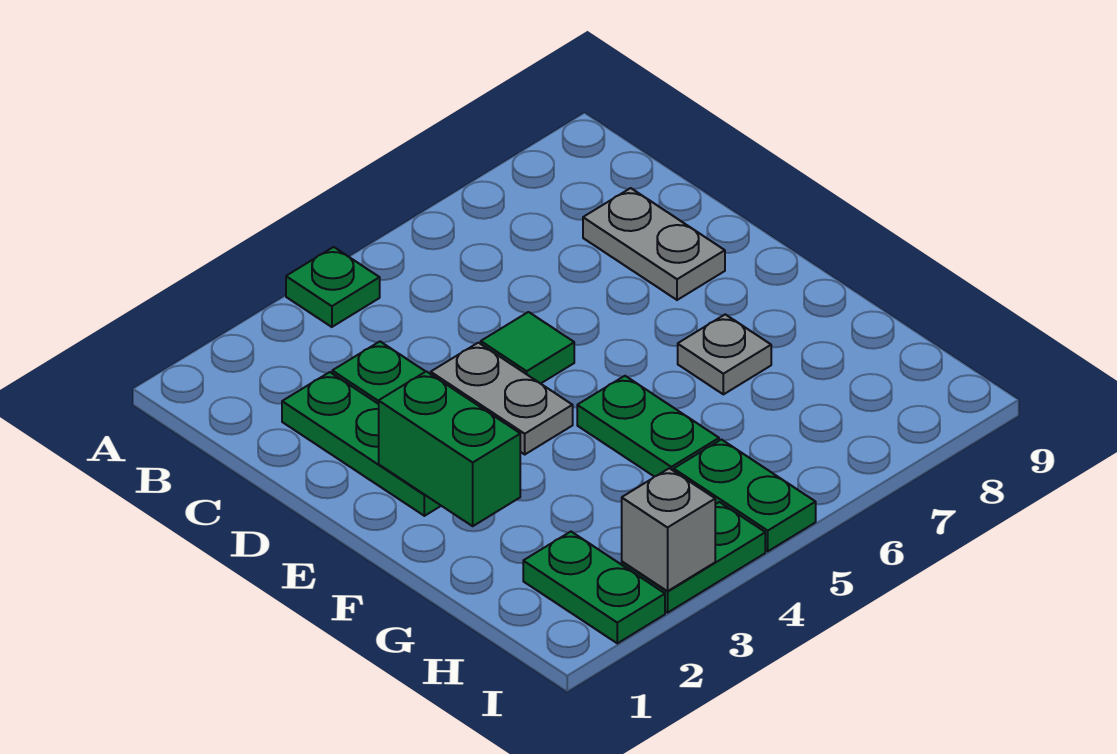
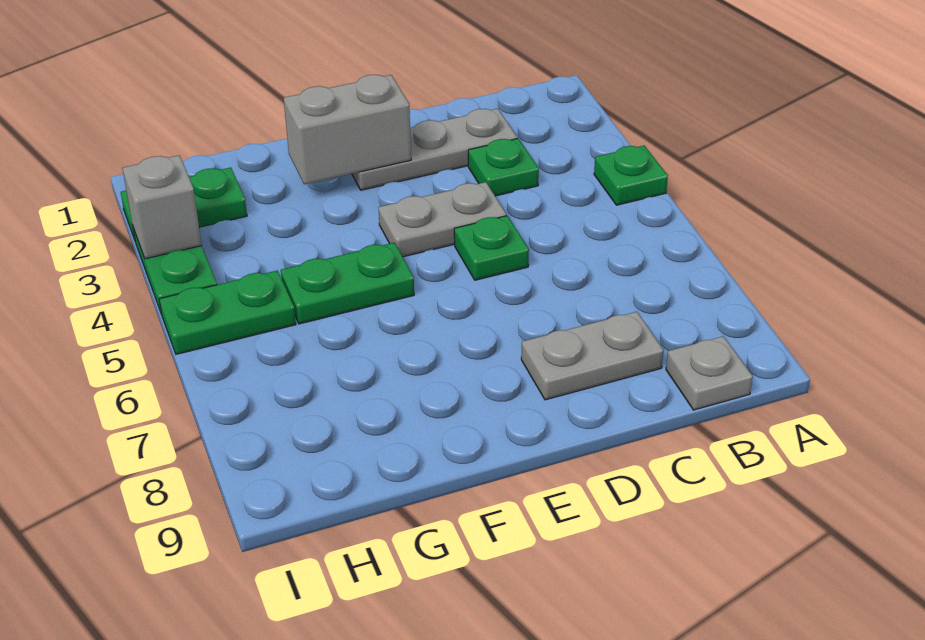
green 1x3 plate [282,372,441,516] -> grey 1x3 plate [352,109,517,190]
green 1x1 tile [481,312,574,384] -> green 1x1 plate [454,216,529,280]
green 1x2 brick [379,371,520,526] -> grey 1x2 brick [284,75,411,184]
grey 1x1 plate [678,314,771,394] -> grey 1x1 plate moved to [666,336,753,410]

